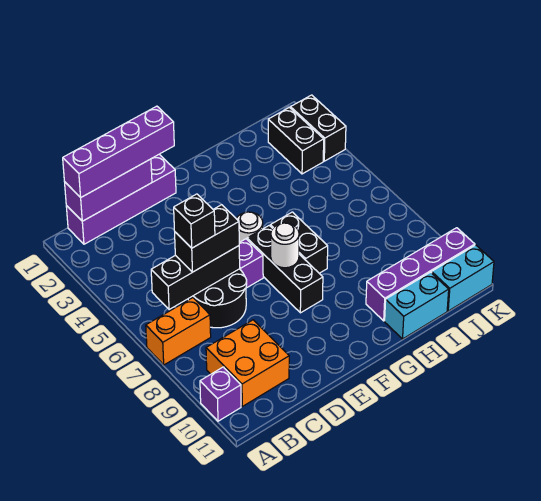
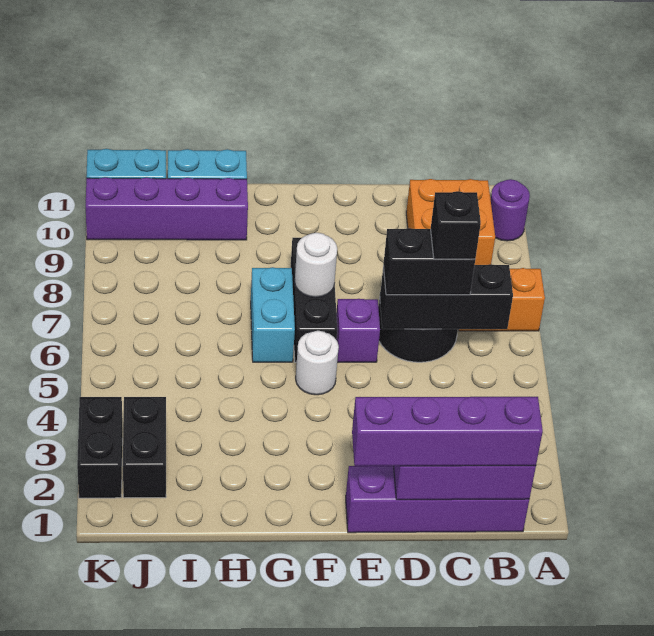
purple 1x1 brick [200,367,241,421] -> purple 1x1 round brick [491,179,530,241]
black 1x2 brick [270,212,328,273] -> cyan 1x2 brick [251,267,295,362]

